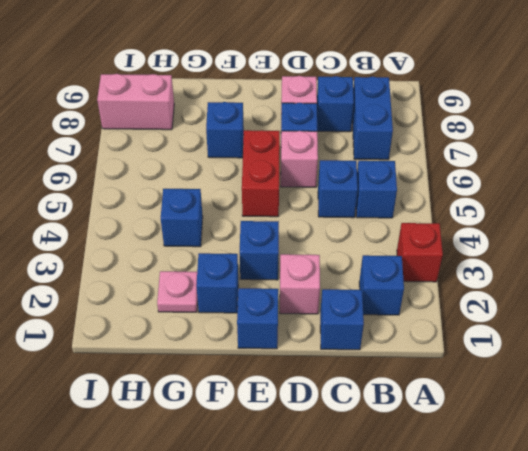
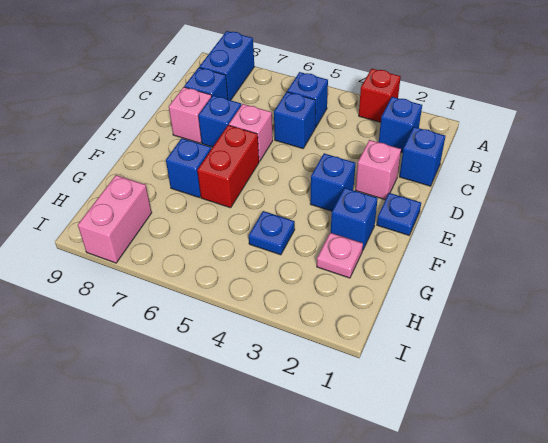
blue 1x2 brick [352,77,393,160] -> blue 1x2 brick turned to [199,31,254,100]
blue 1x1 brick [237,288,278,349] -> blue 1x1 plate [377,193,421,235]
red 1x2 brick [242,130,280,217] -> red 1x2 brick turned to [197,125,259,208]
blue 1x1 brick [161,189,203,247] -> blue 1x1 plate [249,211,295,255]

